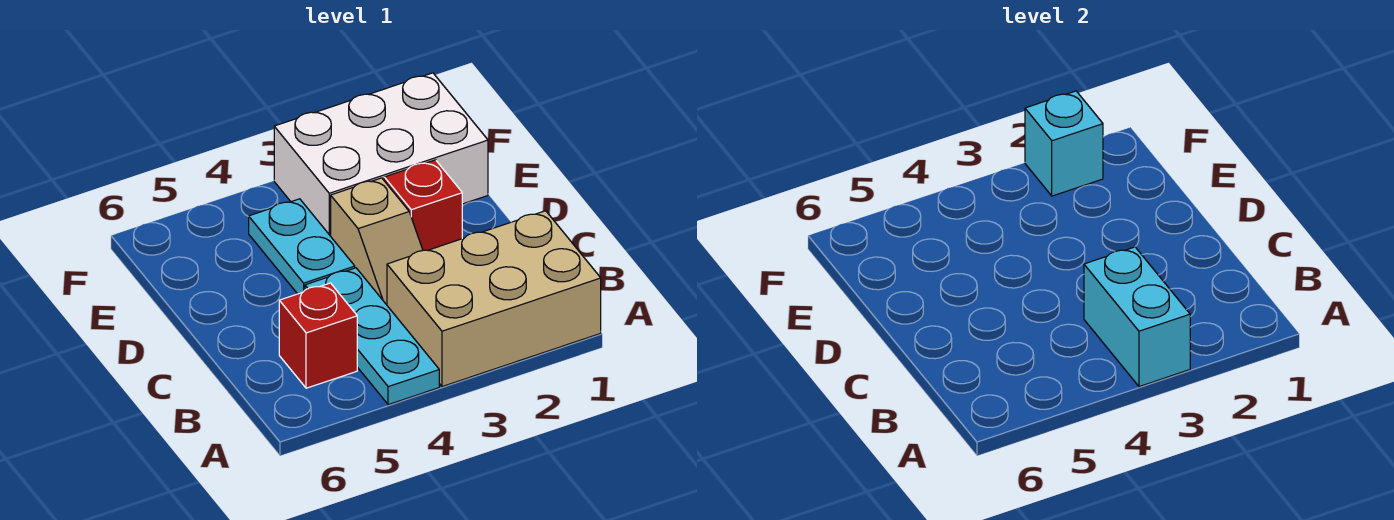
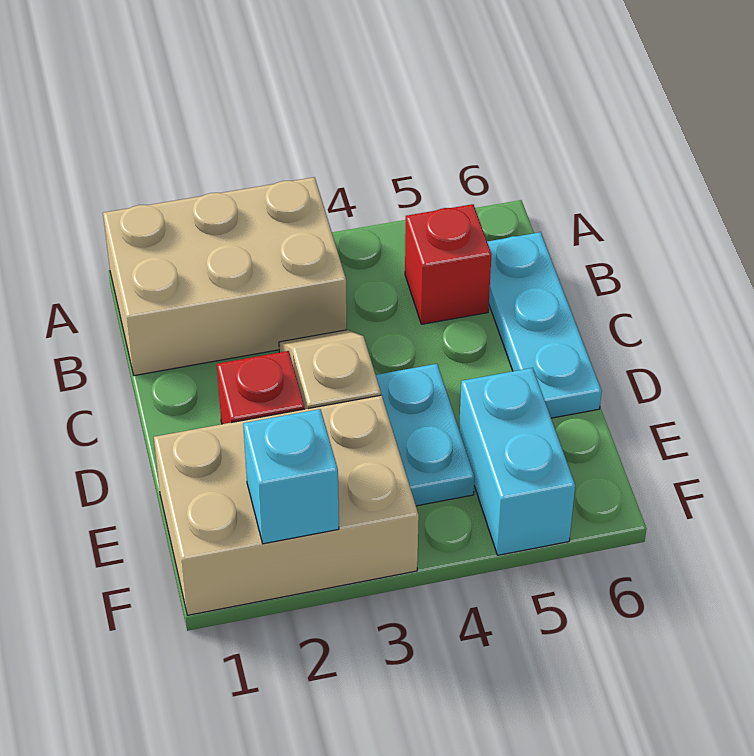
cyan 1x2 brick [1084,247,1190,387] -> cyan 1x2 brick moved to [459,368,575,555]
cyan 1x3 plate [305,268,439,405] -> cyan 1x3 plate moved to [487,232,602,418]
white 2x3 brick [274,73,488,236] -> tan 2x3 brick [154,395,419,615]

